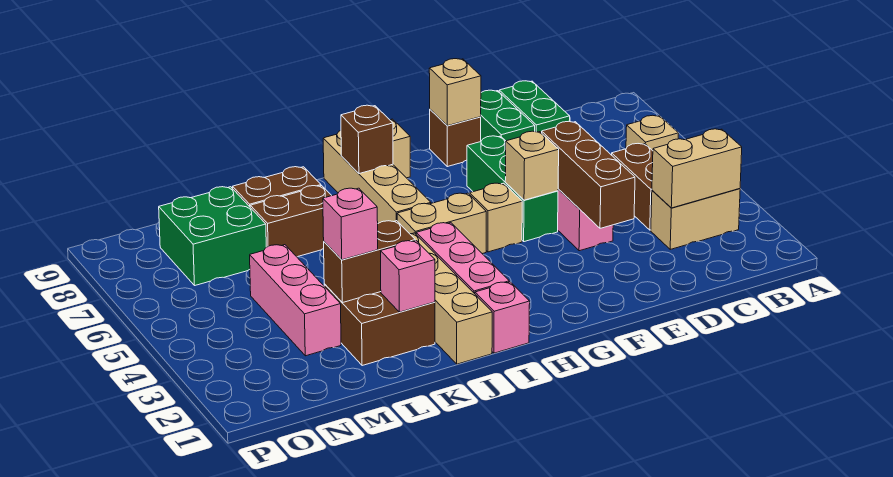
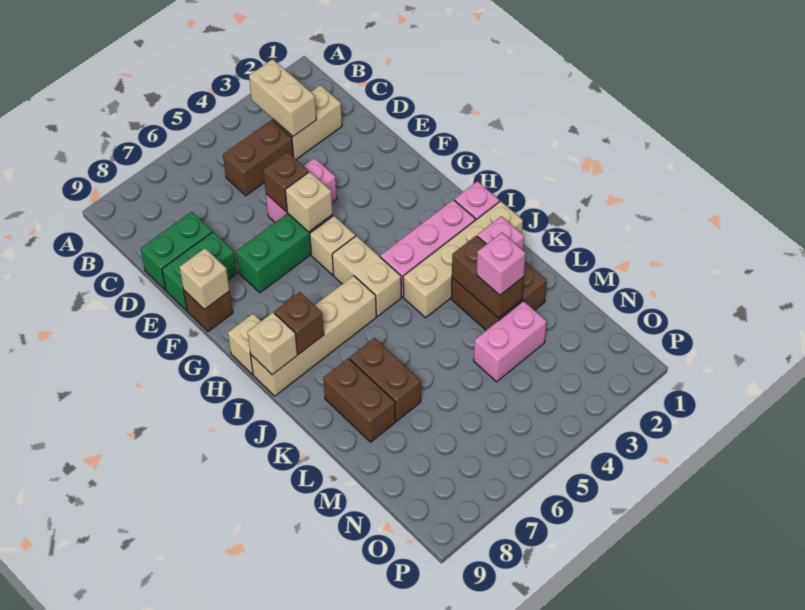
tan 1x2 brick [651,189,740,249] -> tan 1x2 brick turned to [273,85,342,159]
tan 1x1 brick [626,115,679,151] -> tan 1x1 brick moved to [247,312,298,375]
brown 1x3 brick [542,121,635,228] -> brown 1x1 brick [263,152,309,212]
pink 1x3 brick [250,245,341,356] -> pink 1x2 brick [474,301,547,382]
green 2x2 brick [159,187,266,285] -> none

